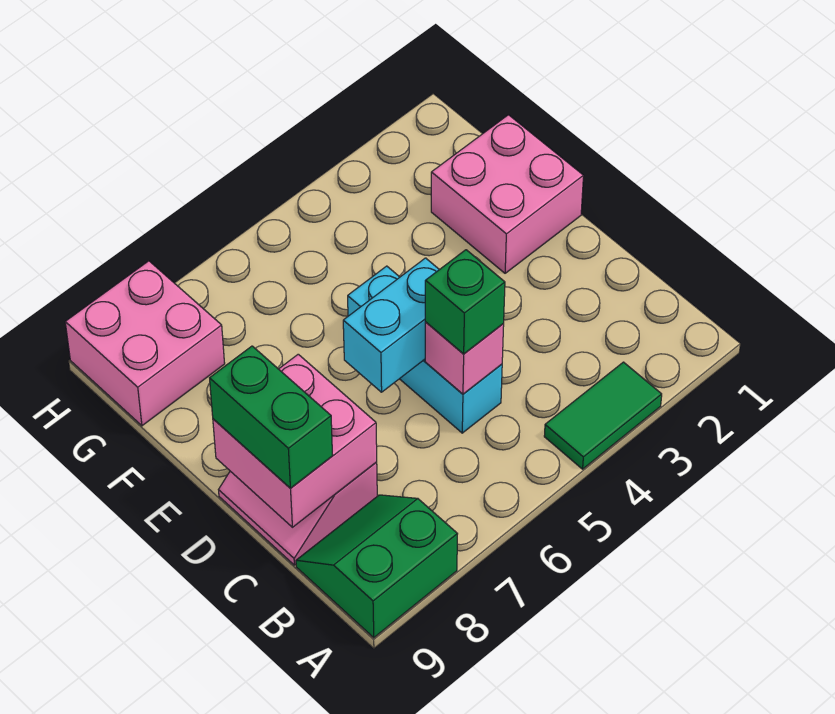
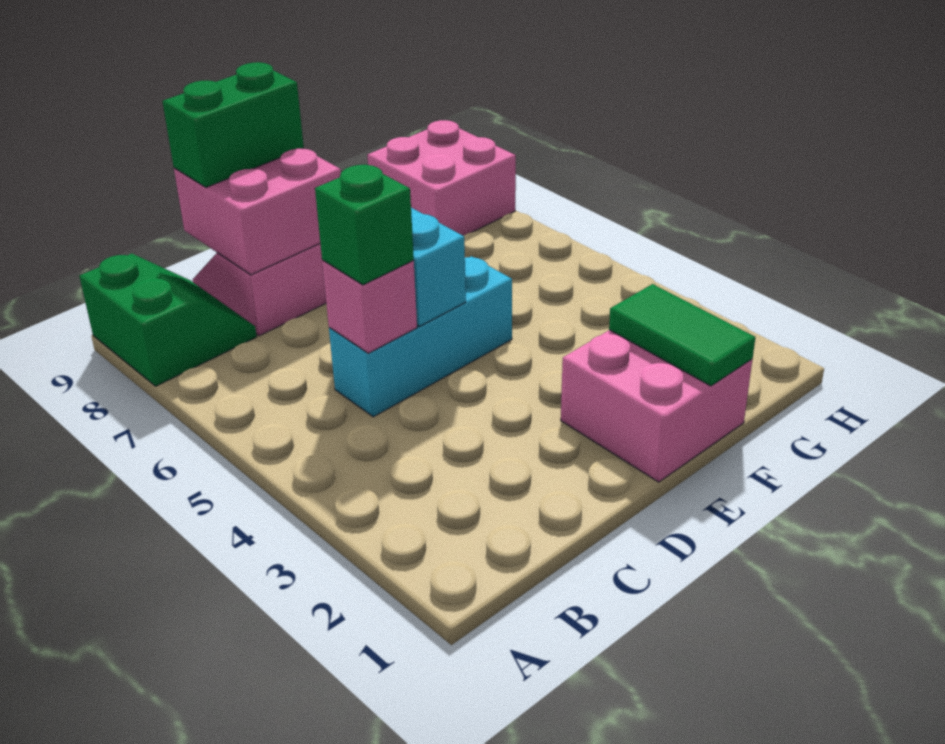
green 1x2 tile [544,362,662,469] -> green 1x2 tile moved to [609,284,756,386]

